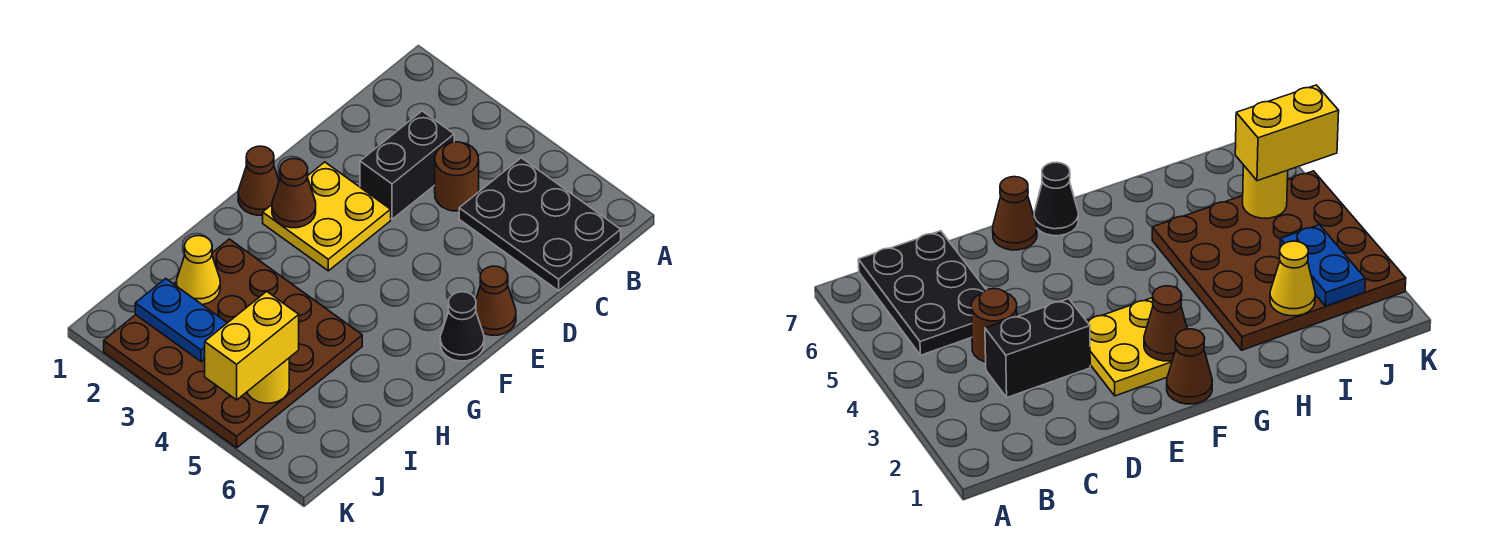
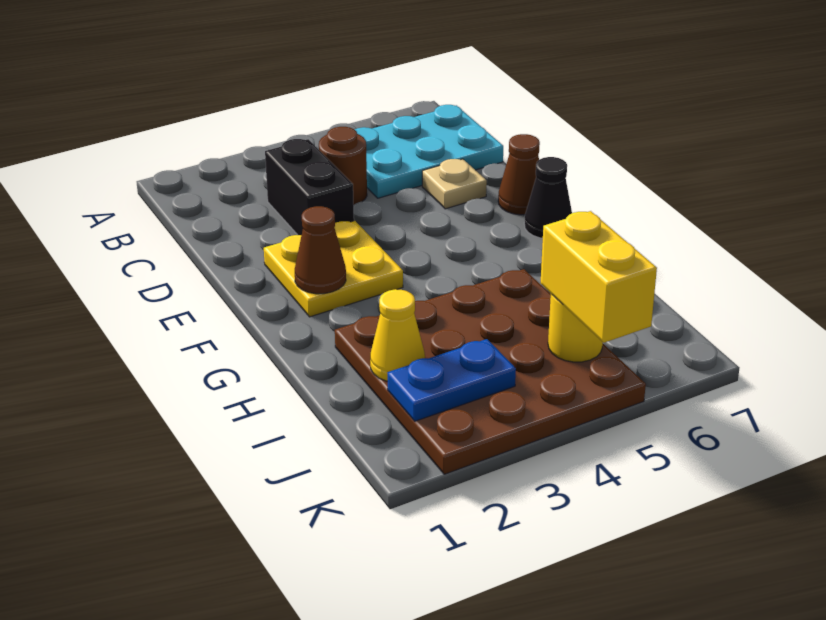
black 2x3 plate [459,158,621,291] -> cyan 2x3 plate [355,105,503,198]
none -> tan 1x1 plate [422,159,487,209]
brown 1x1 cone [238,146,279,215] -> none

